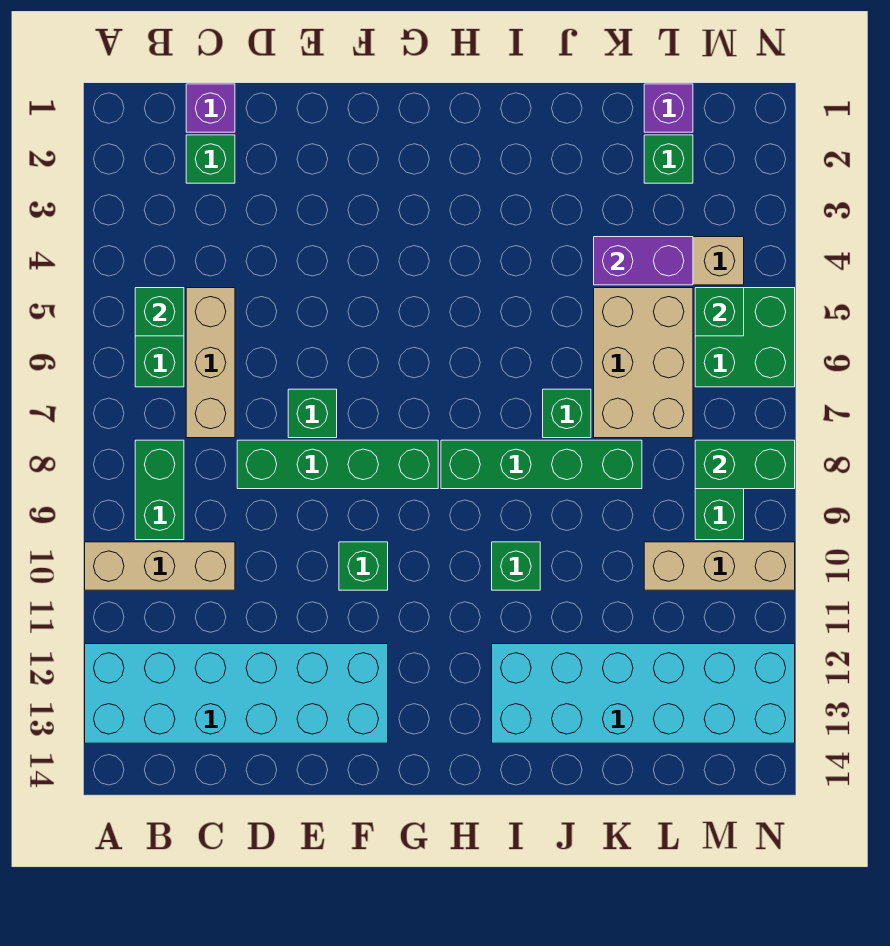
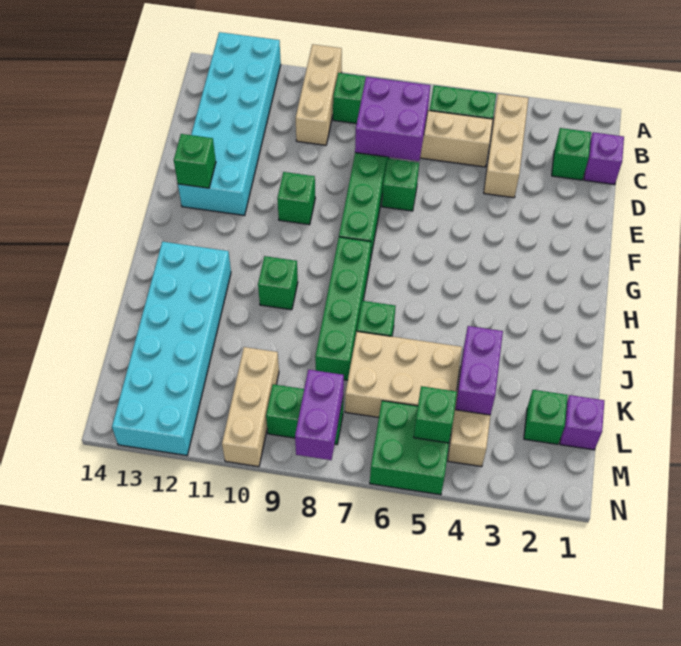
none -> tan 1x3 brick [484,94,528,198]
green 1x1 brick [135,288,184,336] -> green 1x1 brick moved to [174,134,216,188]
none -> purple 2x2 brick [355,77,430,161]
green 1x2 brick [695,440,795,489] -> purple 1x2 brick [295,370,344,460]

